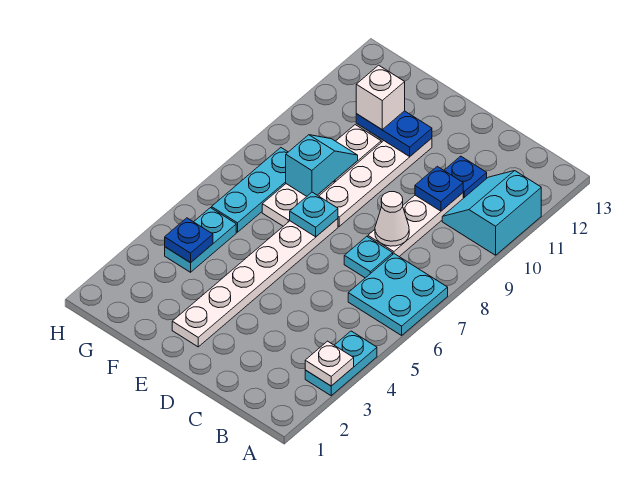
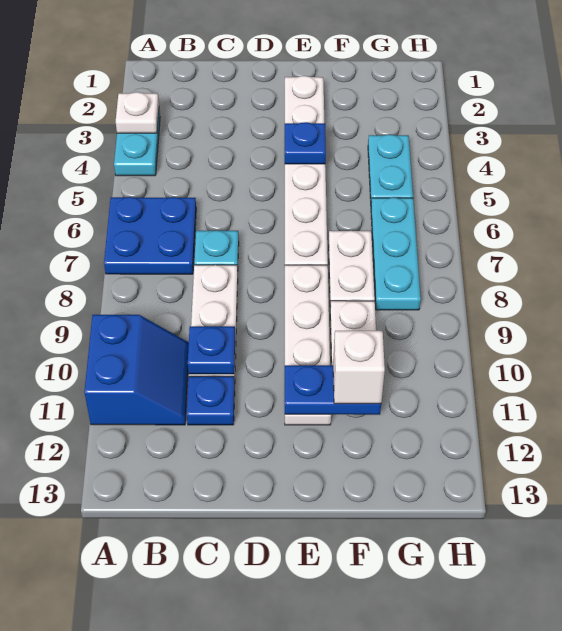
cyan 2x2 plate [348,254,448,335] -> blue 2x2 plate [104,197,196,274]
cyan 2x2 slope [442,171,541,255] -> blue 2x2 slope [84,315,189,425]
white 1x1 cone [375,192,409,246] -> none
cyan 1x1 plate [290,192,338,237] -> none
cyan 1x2 slope [286,135,358,196] -> none
blue 1x1 plate [165,218,213,263] -> blue 1x1 plate moved to [285,122,326,164]

